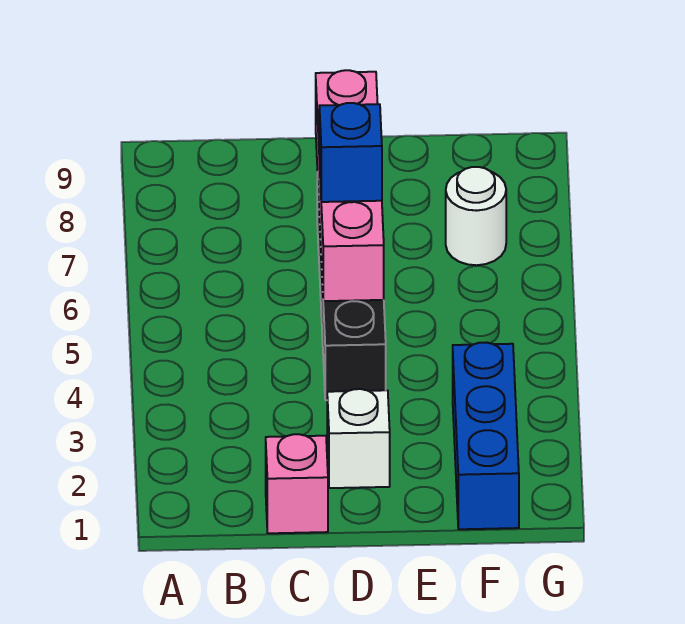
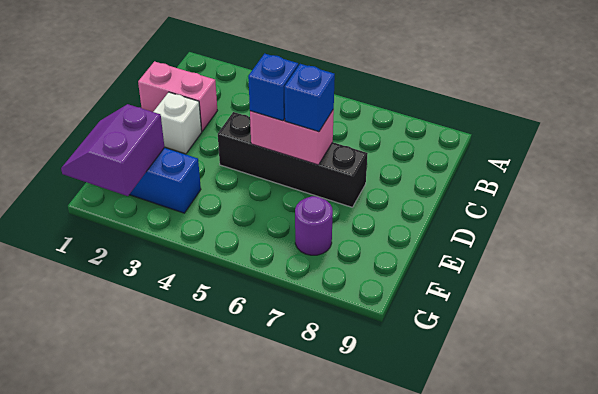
pink 1x1 brick [266,434,328,533] -> pink 1x2 brick [138,61,217,131]
pink 1x4 brick [316,70,384,301] -> pink 1x2 brick [250,109,334,165]
none -> blue 1x1 brick [248,54,298,121]
none -> purple 2x2 slope [61,104,164,196]
white 1x1 round brick [446,167,506,265] -> purple 1x1 round brick [295,196,333,255]

